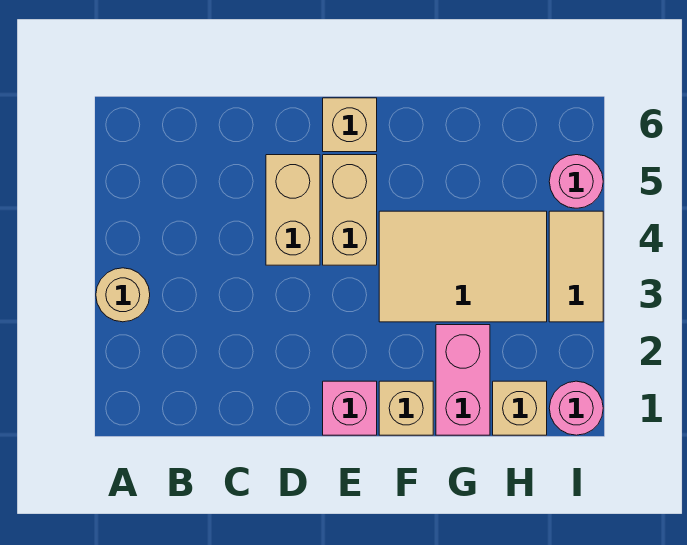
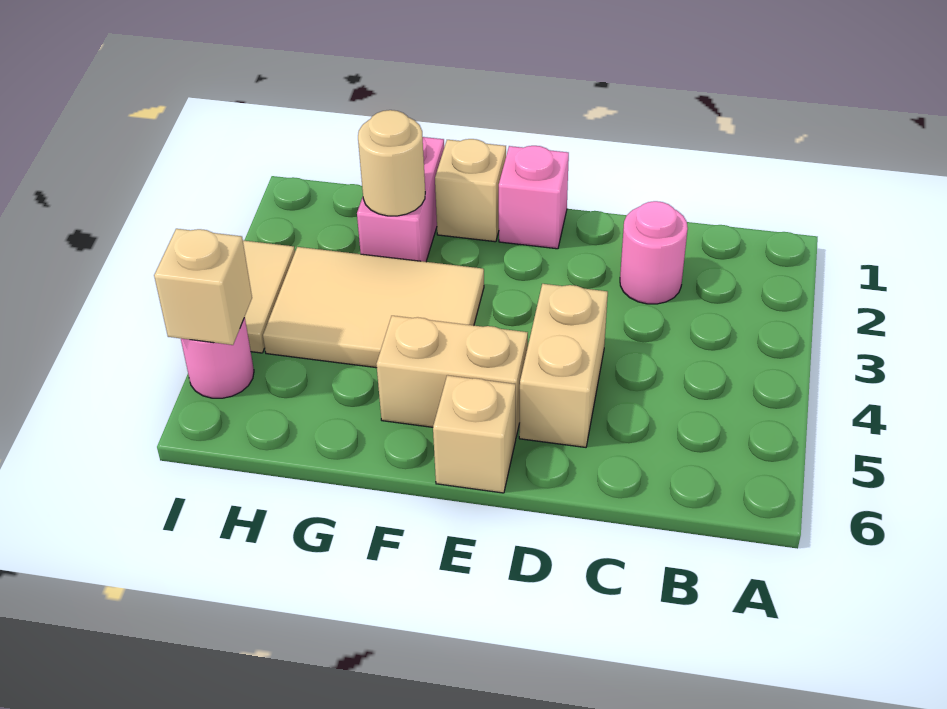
tan 1x1 round brick [96,268,150,322] -> tan 1x1 round brick moved to [358,110,425,216]
tan 1x2 brick [323,155,377,265] -> tan 1x2 brick turned to [376,316,528,437]
tan 1x1 brick [493,381,547,435] -> tan 1x1 brick moved to [154,229,252,345]
pink 1x1 round brick [549,381,603,435] -> pink 1x1 round brick moved to [620,201,688,304]

